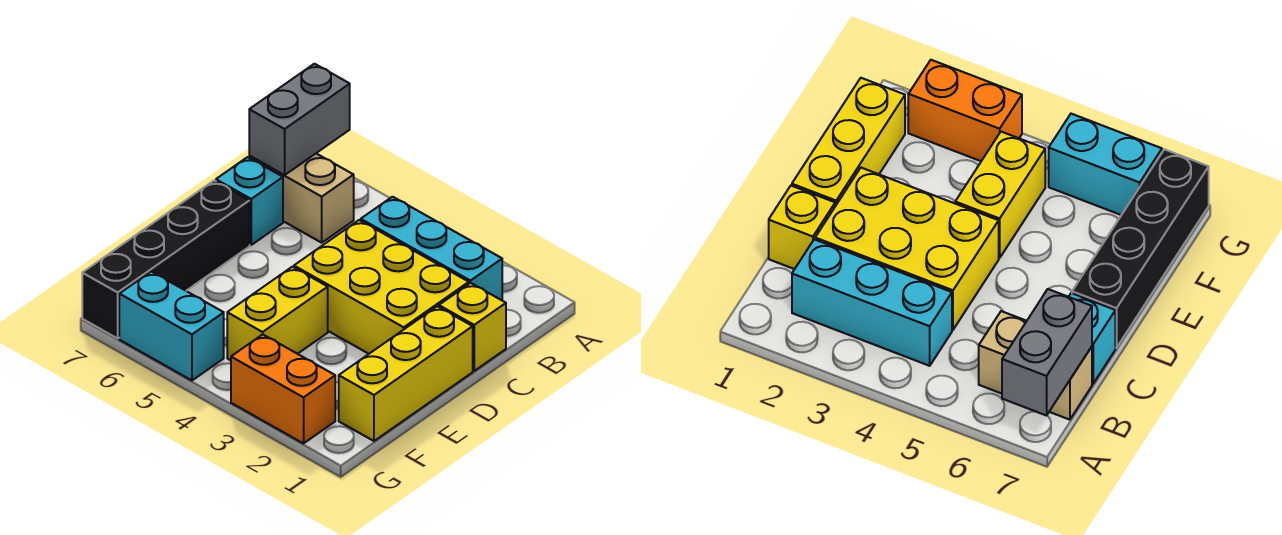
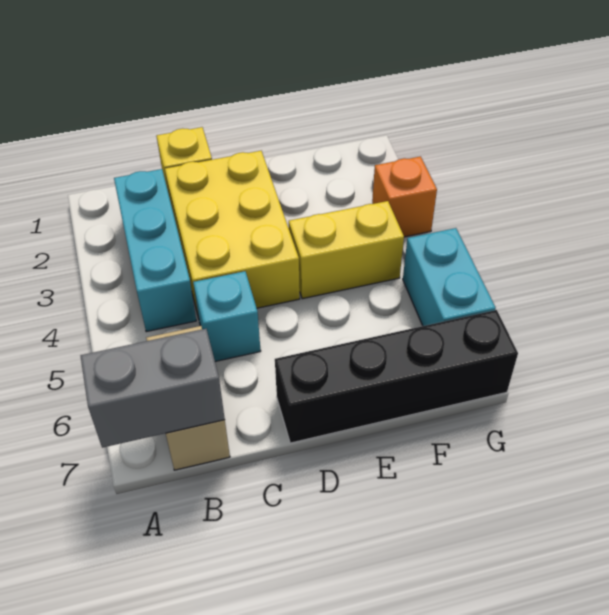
cyan 1x1 brick [216,157,283,245] -> cyan 1x1 brick moved to [193,271,261,361]
yellow 1x3 brick [339,306,473,441] -> none
orange 1x2 brick [231,335,335,443] -> orange 1x1 brick [372,157,437,237]

